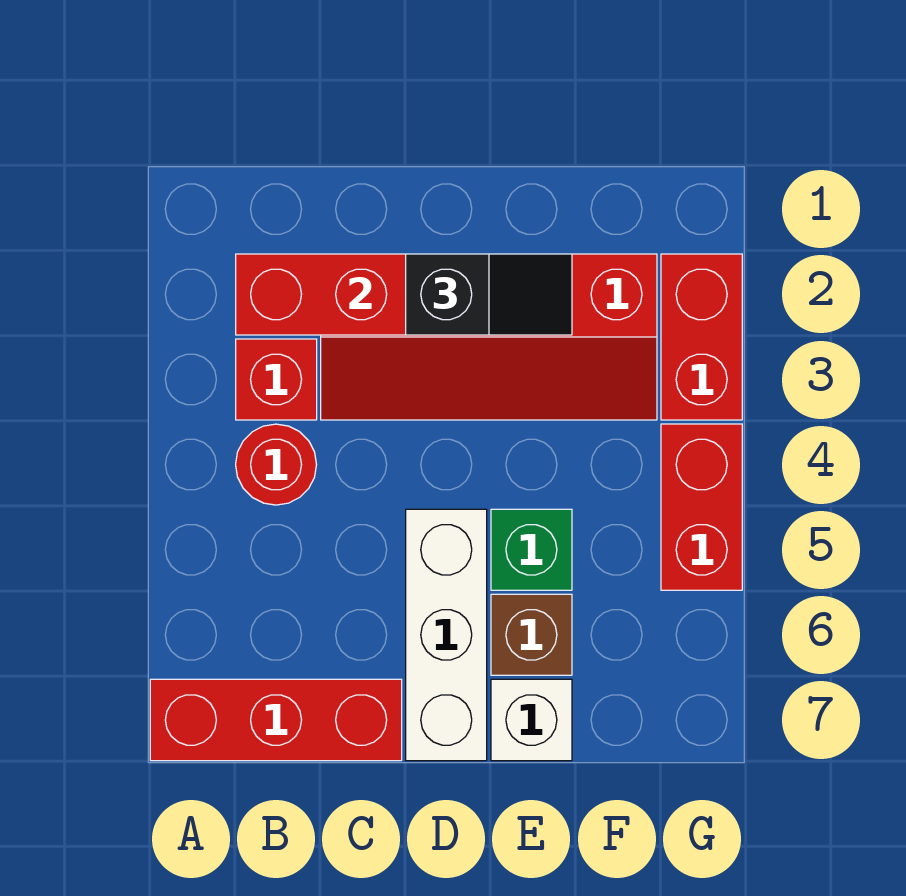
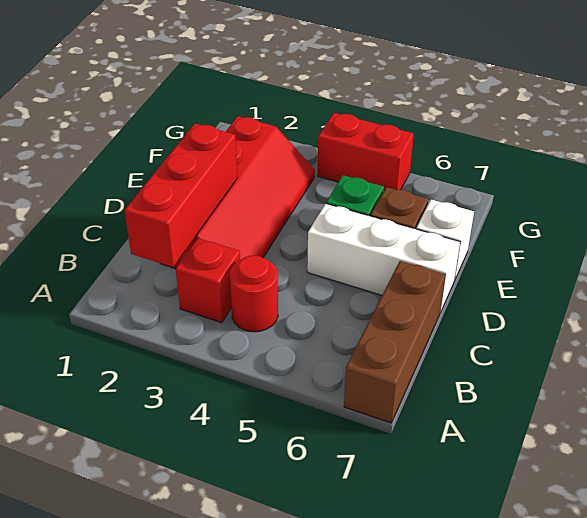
red 1x3 brick [150,679,402,761] -> brown 1x3 brick [344,261,445,423]
black 1x2 slope [406,254,572,335] -> none
red 1x2 brick [661,254,742,420] -> none

